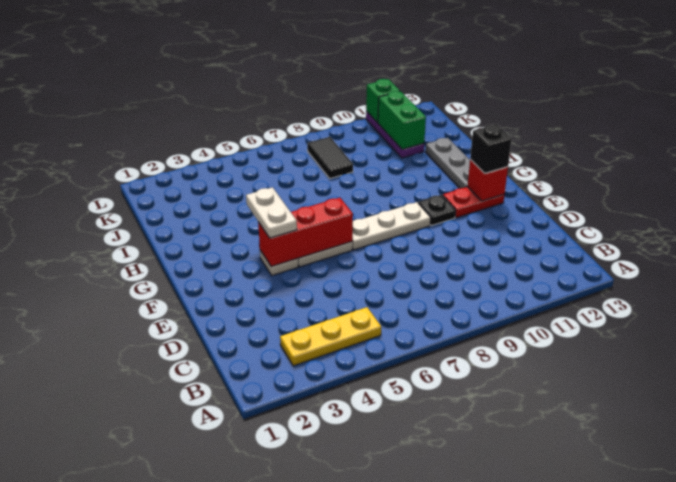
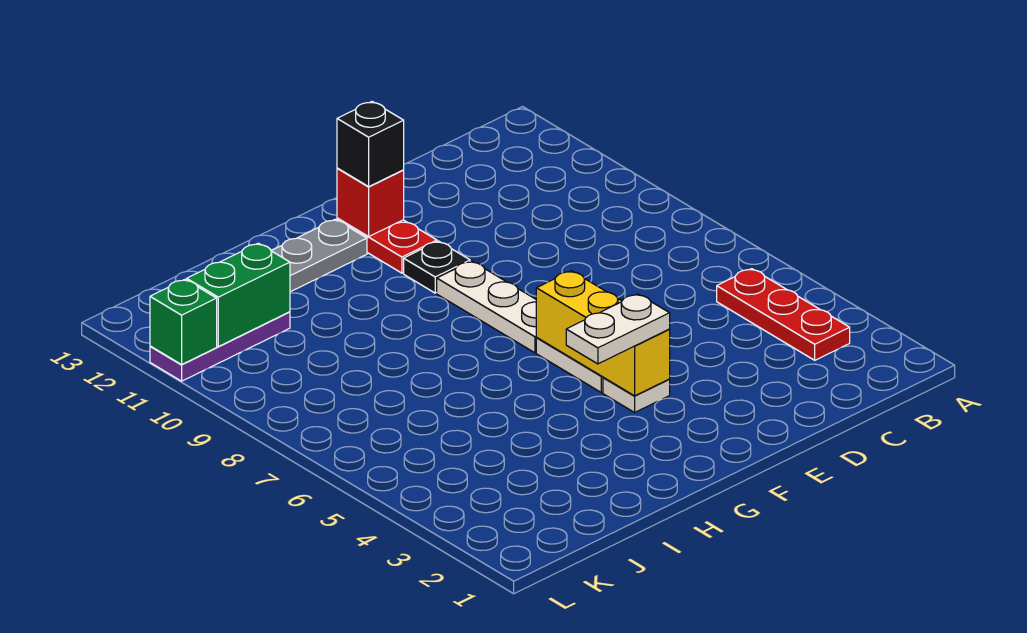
yellow 1x3 plate [280,307,381,366] -> red 1x3 plate [717,269,850,360]
red 1x3 brick [258,198,353,267] -> yellow 1x3 brick [536,271,670,396]
black 1x2 tile [307,137,353,179] -> none

